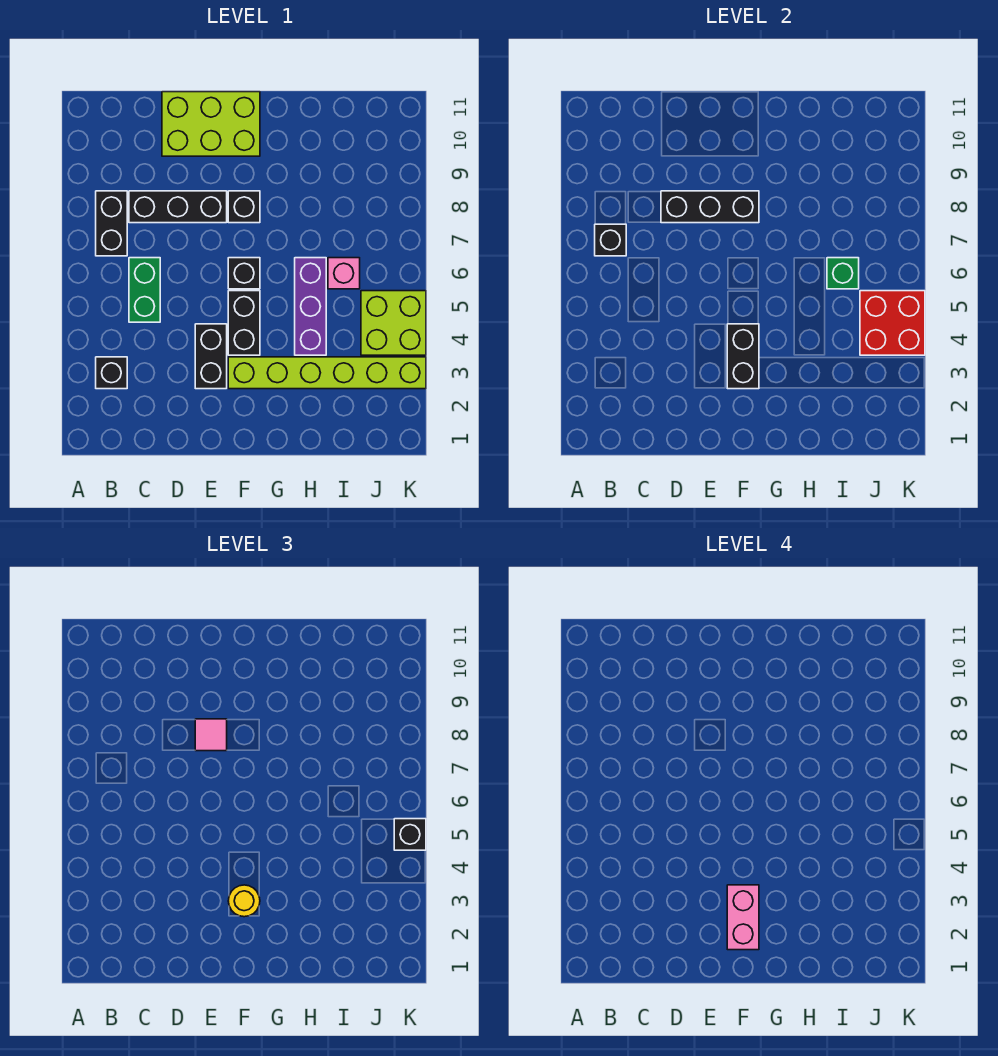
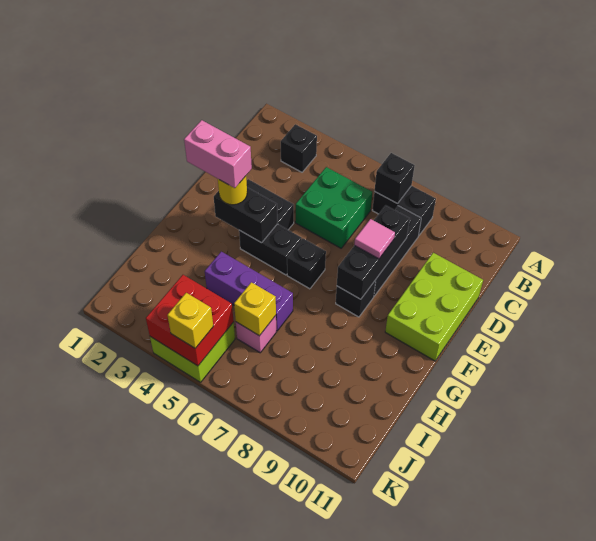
green 1x2 brick [129,258,160,322] -> green 2x2 brick [295,167,372,248]
lime 1x6 brick [228,357,426,389] -> none
green 1x1 brick [827,258,859,289] -> yellow 1x1 brick [234,282,276,336]
black 1x1 brick [394,819,426,850] -> yellow 1x1 brick [167,293,213,348]

